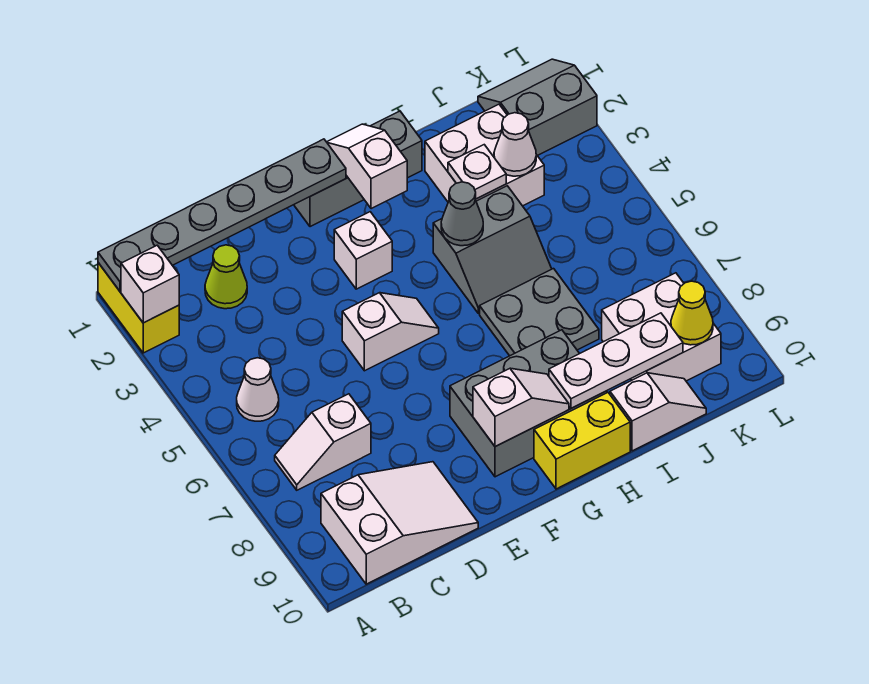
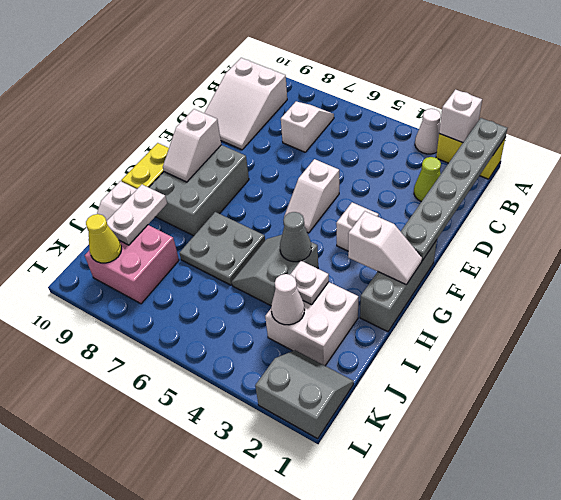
white 1x1 cone [237,358,279,421] -> white 1x1 cone moved to [415,109,441,154]
white 1x3 plate [549,313,683,408] -> white 1x2 plate [107,185,167,245]
white 2x2 brick [602,273,721,381] -> pink 2x2 brick [85,225,179,304]
grey 2x2 slope [478,59,597,156] -> grey 2x2 slope turned to [255,350,354,439]

